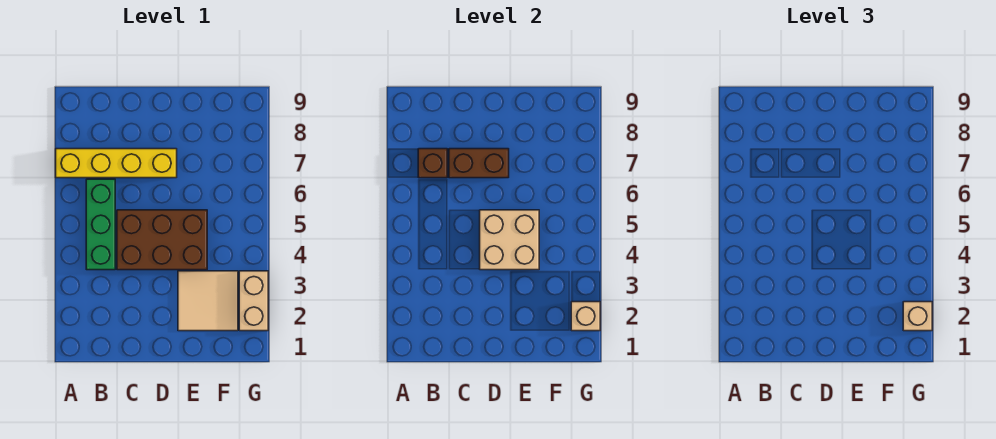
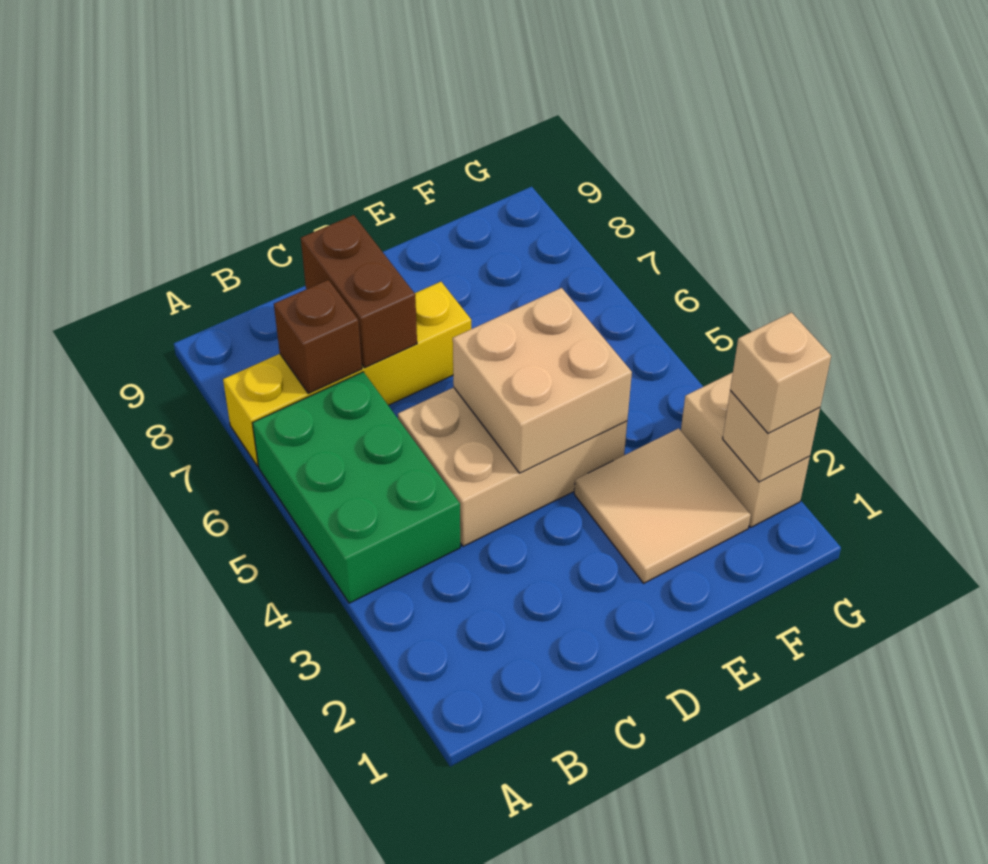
green 1x3 brick [86,179,115,270] -> green 2x3 brick [252,372,460,603]
brown 2x3 brick [117,210,207,270] -> tan 2x3 brick [398,387,627,546]
brown 1x2 brick [449,149,509,178] -> brown 1x2 brick turned to [301,215,417,368]

